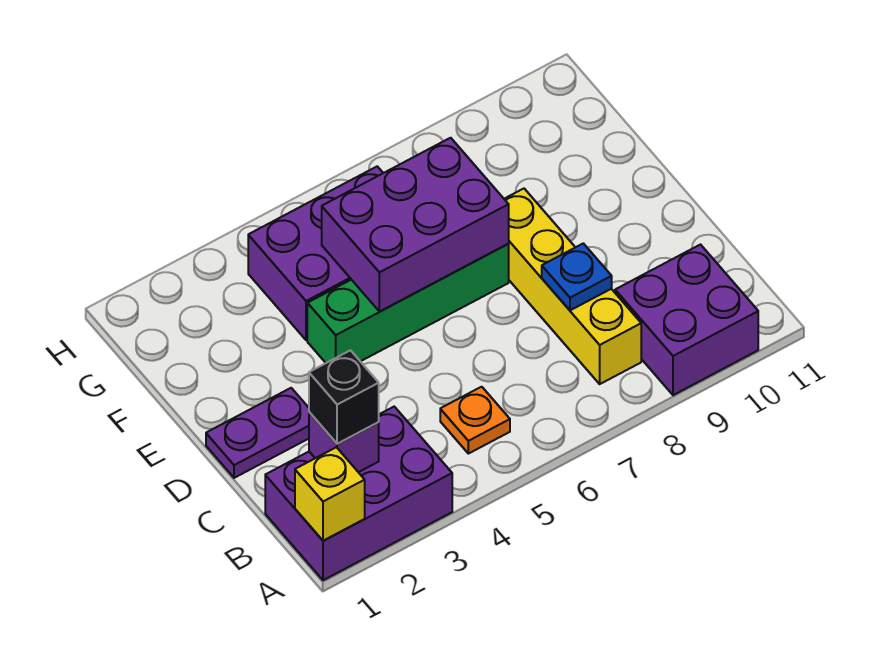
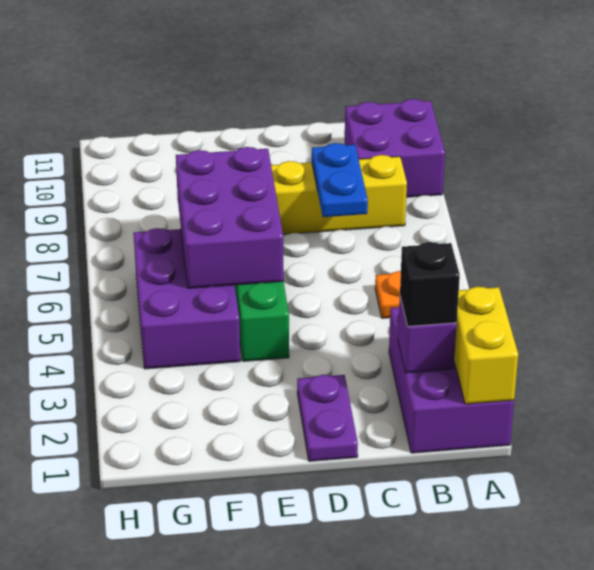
yellow 1x1 brick [295,447,365,541] -> yellow 1x2 brick [454,287,518,404]
blue 1x1 plate [542,243,612,310] -> blue 1x2 plate [311,143,368,217]

